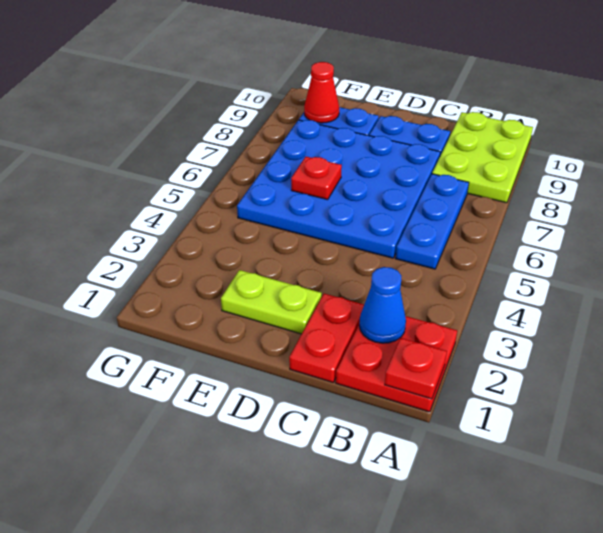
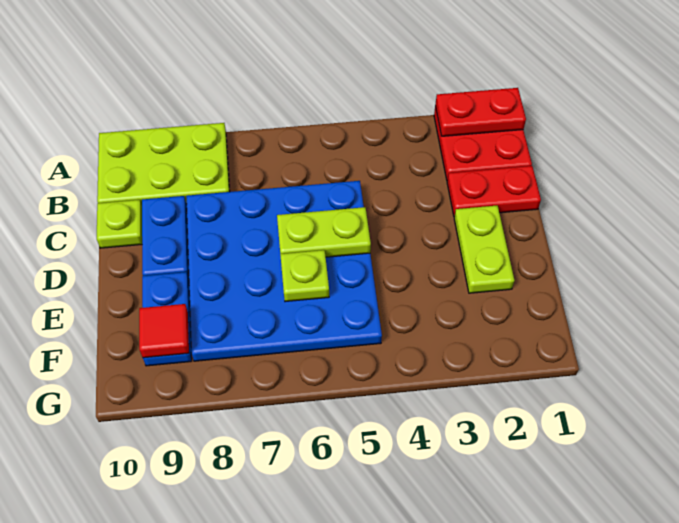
red 1x1 plate [385,338,447,399] -> red 1x2 plate [435,88,526,136]
blue 1x1 cone [359,267,406,343] -> none
blue 1x3 plate [395,174,469,269] -> none
none -> lime 1x1 plate [97,200,142,248]
none -> lime 1x2 plate [277,207,371,257]
red 1x1 plate [291,157,342,200] -> lime 1x1 plate [280,250,329,302]
red 1x1 cone [304,62,339,123] -> red 1x1 tile [139,304,189,358]

